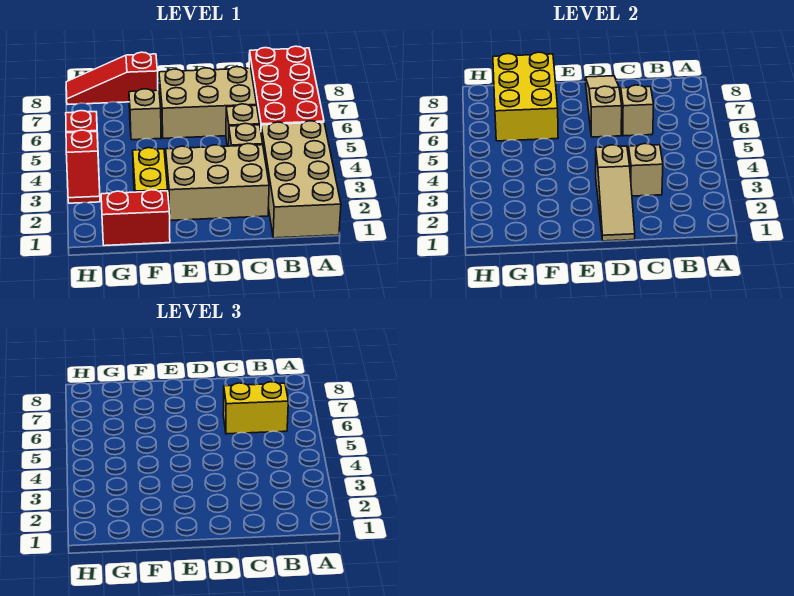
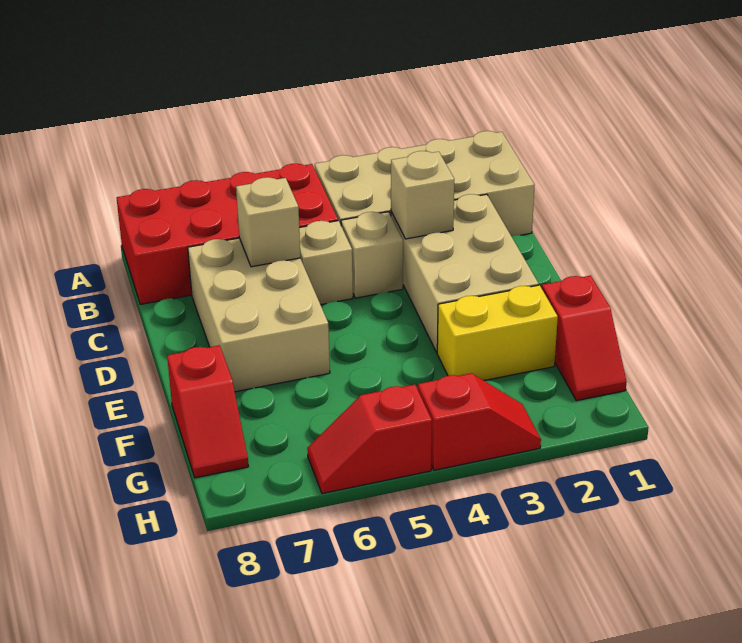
yellow 1x2 brick [223,382,288,434] -> none
tan 1x3 slope [596,145,635,241] -> none
tan 1x3 slope [585,76,622,137] -> none
red 1x2 brick [101,190,170,246] -> red 1x2 slope [542,276,627,401]
tan 1x1 brick [129,89,161,140] -> none
yellow 2x3 brick [493,52,558,141] -> none
red 1x3 slope [66,52,158,105] -> red 1x2 slope [167,345,249,478]

